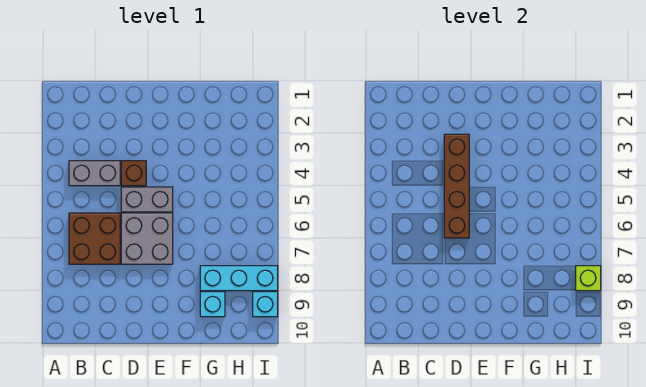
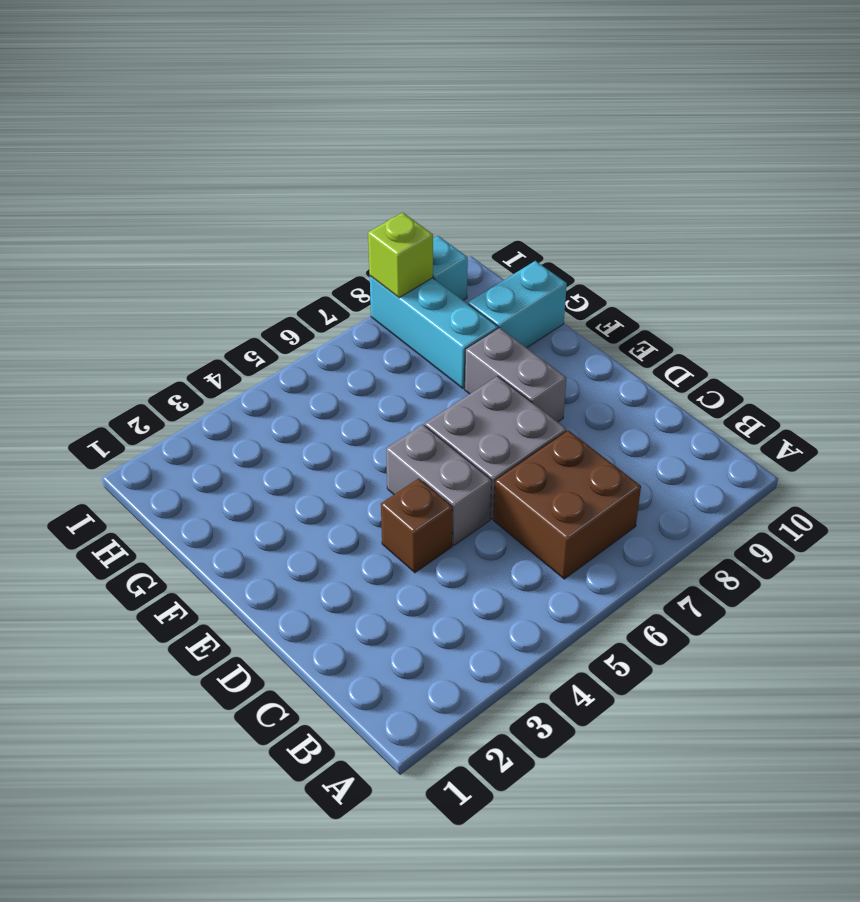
grey 1x2 brick [69,161,120,186] -> grey 1x2 brick moved to [465,328,567,422]
brown 1x4 brick [444,134,469,238] -> none
cyan 1x1 brick [200,292,225,317] -> cyan 1x2 brick [468,261,567,348]

